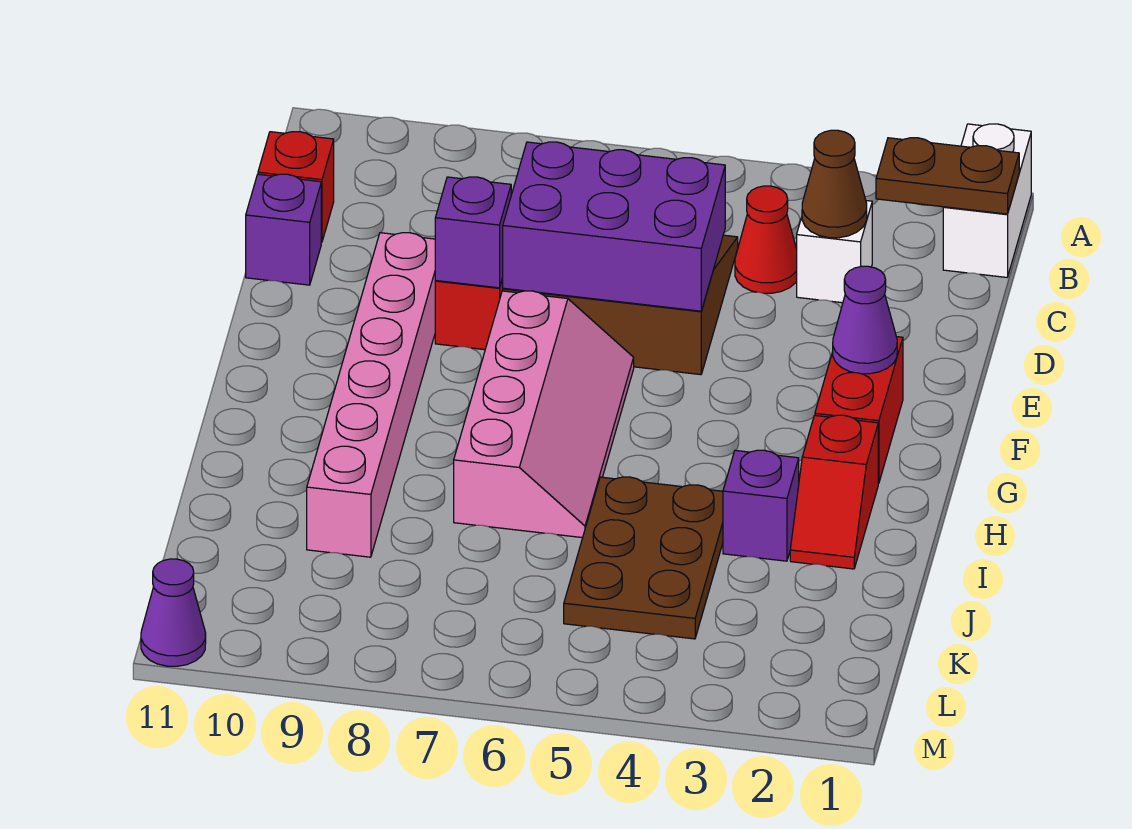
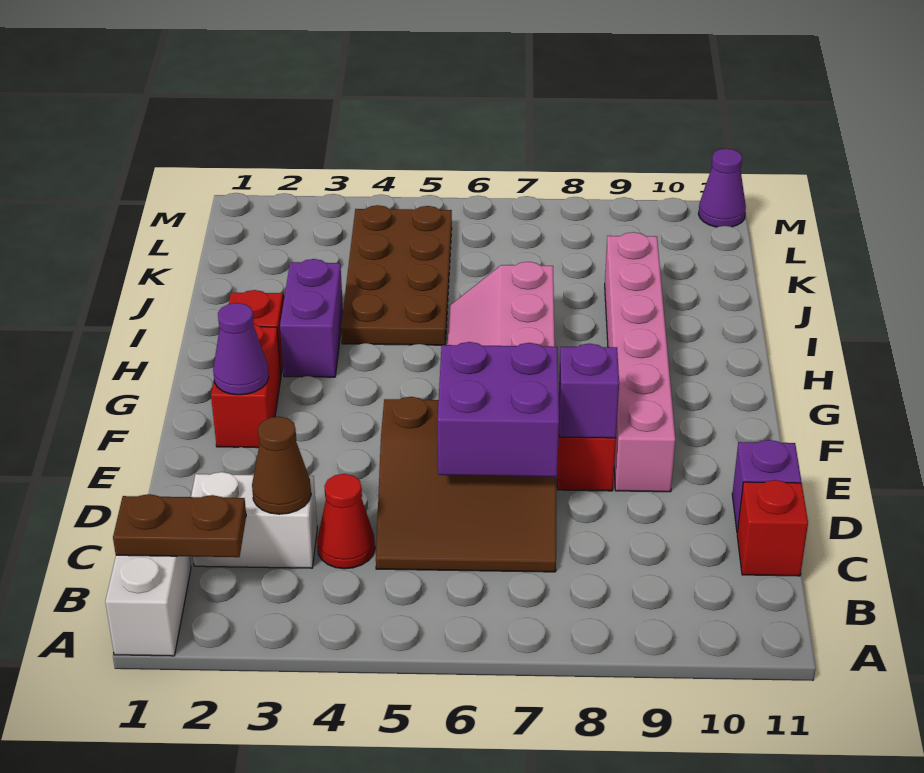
white 1x1 brick [797,201,872,303] -> white 1x2 brick [191,472,317,568]
purple 2x3 brick [503,142,725,311] -> purple 2x2 brick [438,342,559,477]
purple 1x1 brick [723,450,799,561] -> purple 1x2 brick [280,259,343,377]
brown 2x3 plate [564,477,723,639] -> brown 2x4 plate [341,205,452,345]

